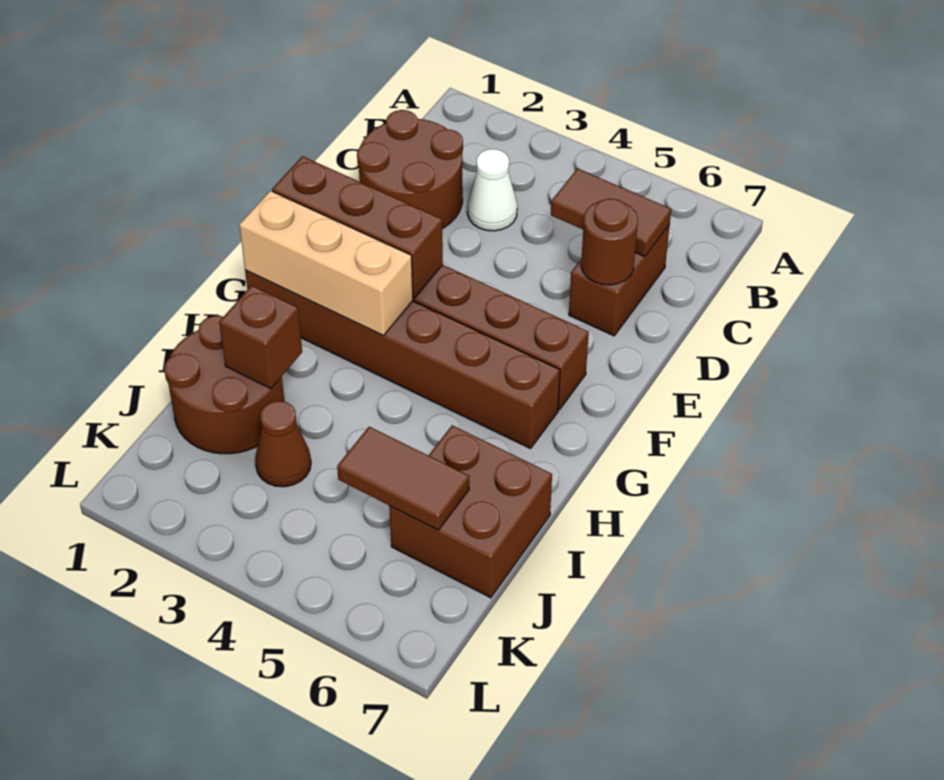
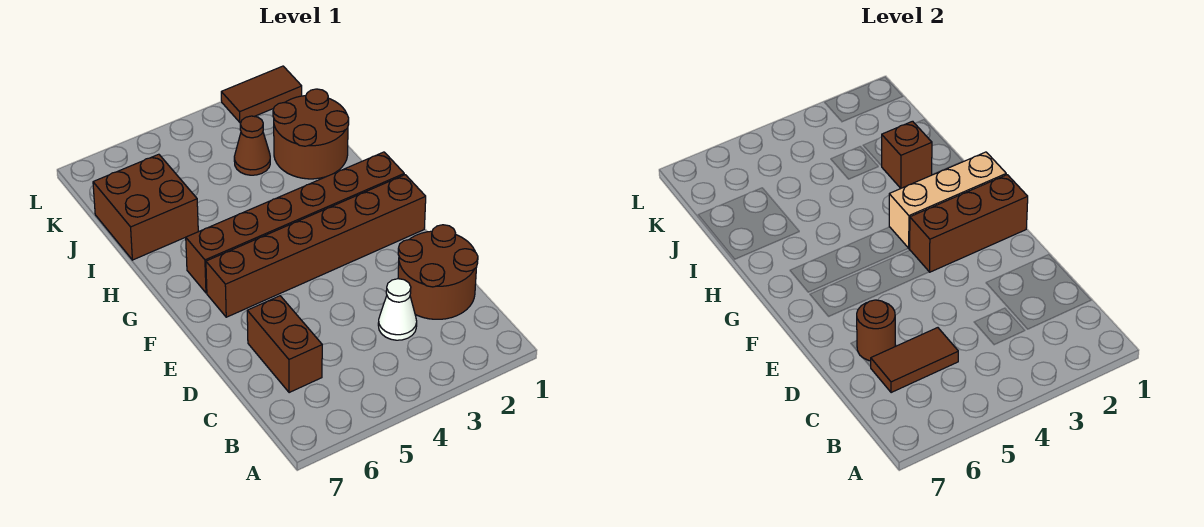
brown 1x2 tile [337,427,469,530] -> brown 1x2 tile moved to [221,66,302,122]

